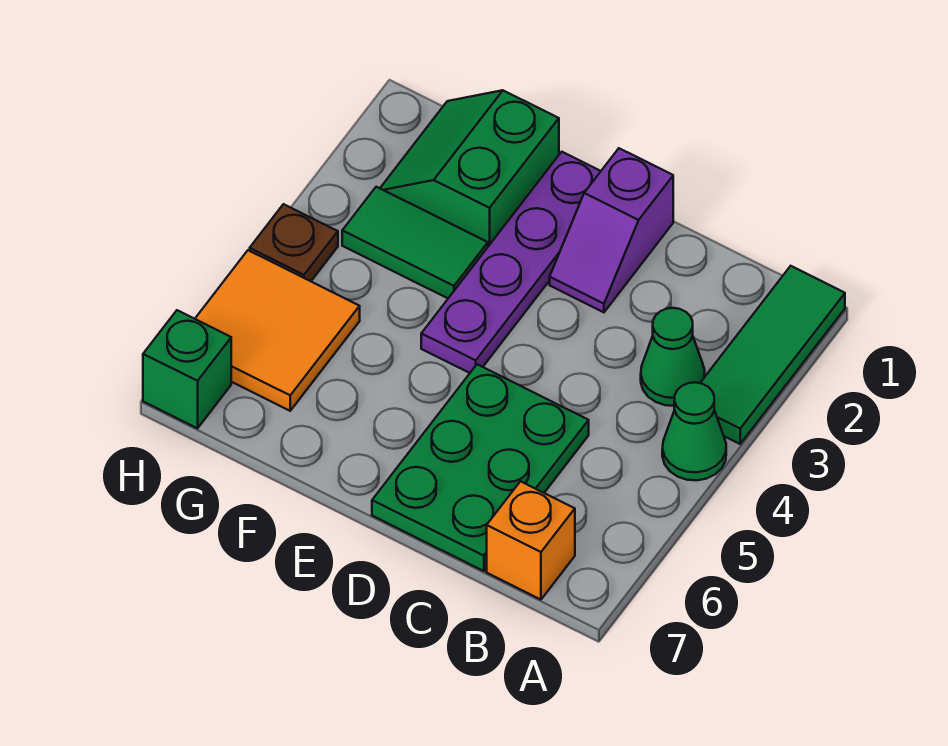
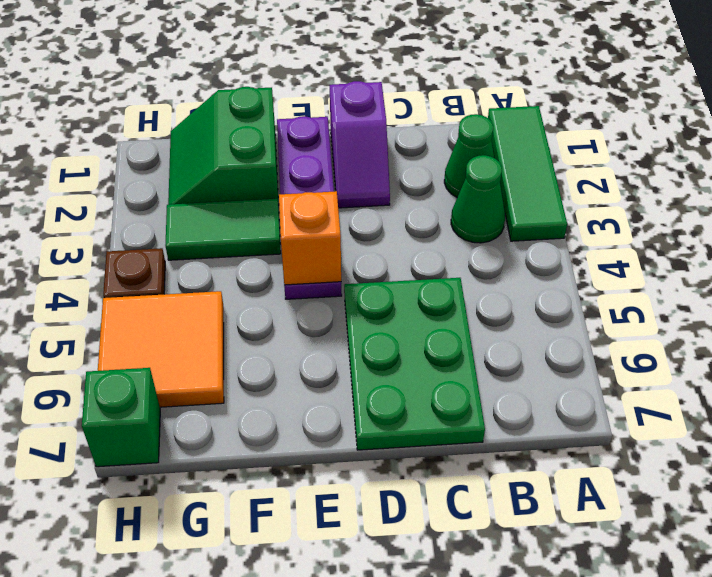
green 1x1 cone [662,383,726,480] -> green 1x1 cone moved to [444,114,494,197]
orange 1x1 brick [487,481,575,600] -> orange 1x1 brick moved to [279,191,341,285]

